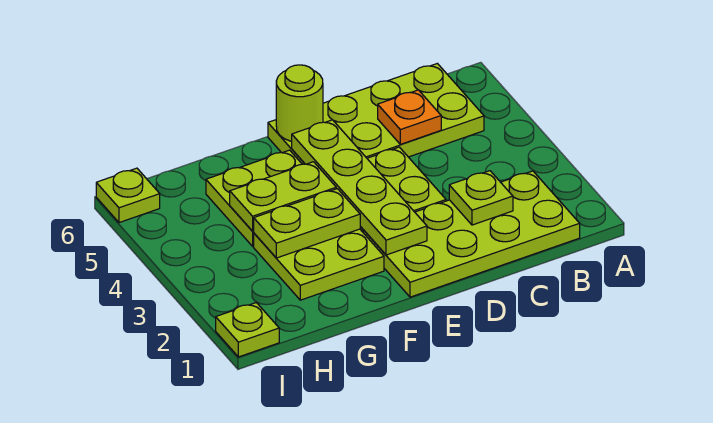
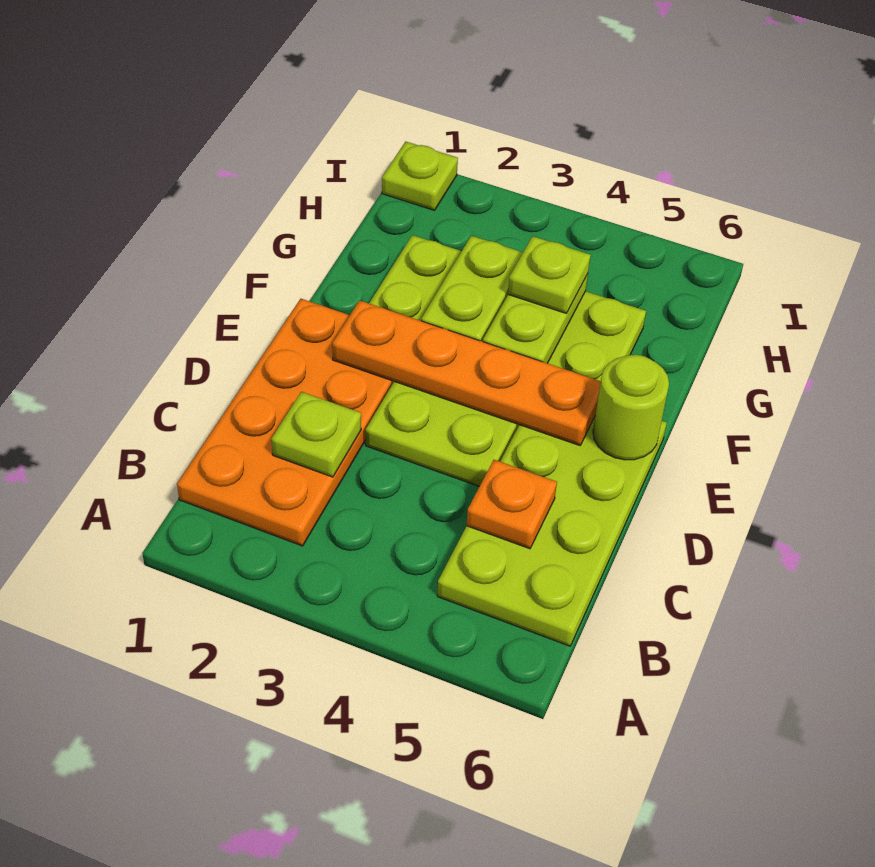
lime 2x4 plate [363,171,580,297] -> orange 2x4 plate [177,299,394,546]
lime 1x4 plate [292,120,427,255] -> orange 1x4 plate [332,300,601,445]
lime 1x1 plate [96,168,160,223] -> lime 1x1 plate moved to [508,236,591,313]

